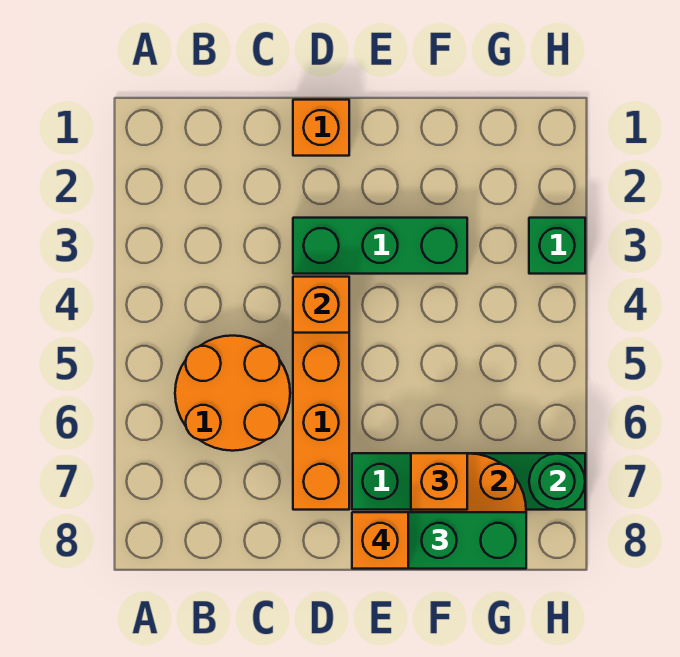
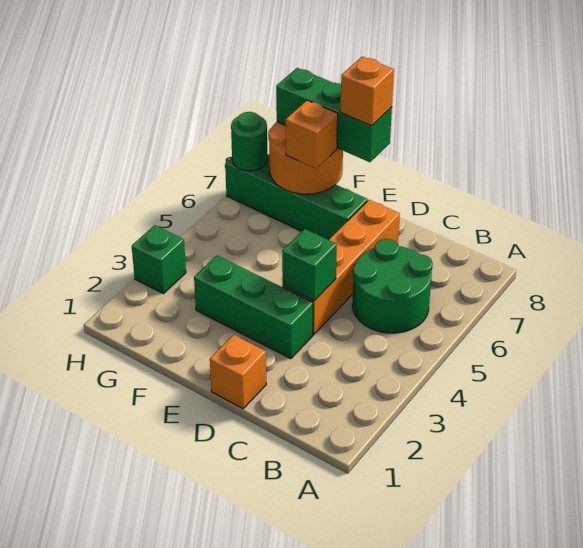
orange 2x2 round brick [175,336,290,451] -> green 2x2 round brick [352,239,433,333]
orange 1x1 brick [293,277,349,333] -> green 1x1 brick [282,229,337,301]

